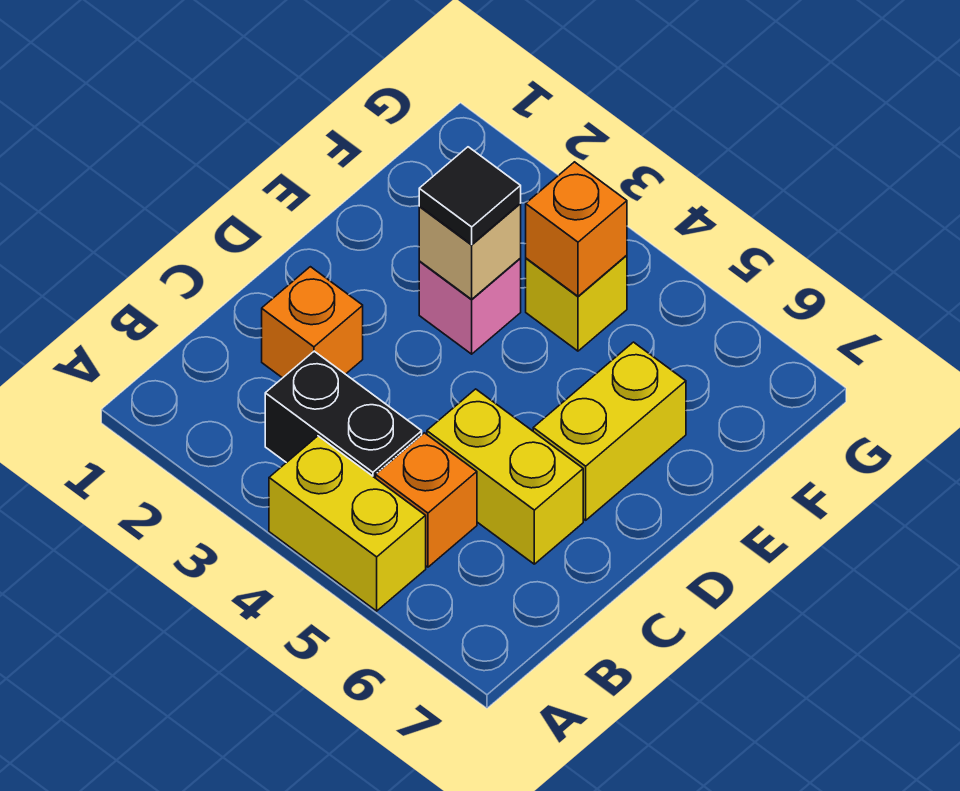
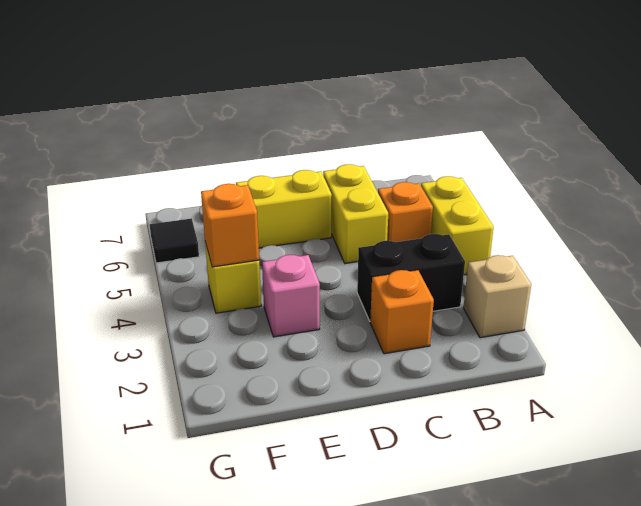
black 1x2 brick [265,351,422,478] -> black 1x2 brick turned to [357,234,465,321]
tan 1x1 brick [419,204,521,299] -> tan 1x1 brick moved to [463,255,531,338]
black 1x1 tile [419,147,521,244] -> black 1x1 tile moved to [150,218,199,263]

